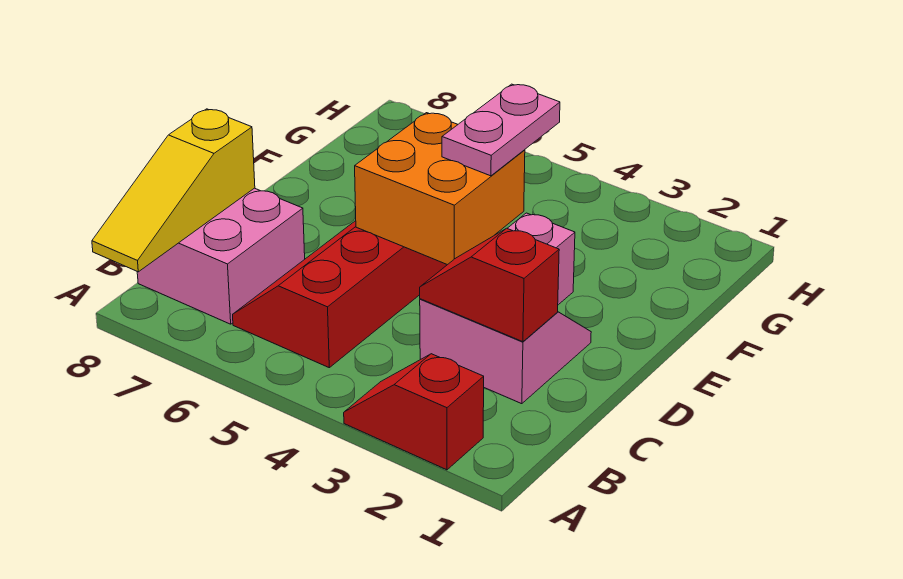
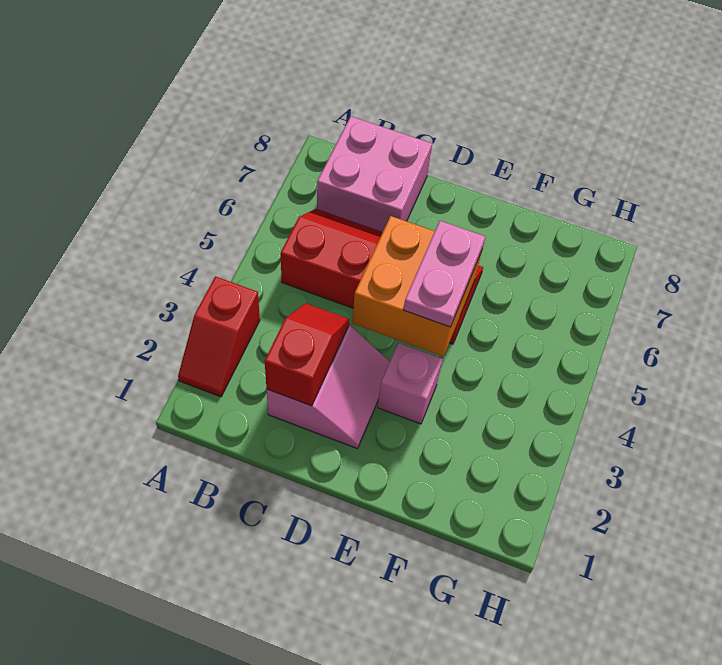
red 1x2 slope [344,354,484,470] -> red 1x2 slope turned to [178,276,260,397]
yellow 1x3 slope [92,109,255,272] -> none
pink 1x2 plate [442,84,560,176] -> pink 1x2 plate turned to [404,221,485,327]

